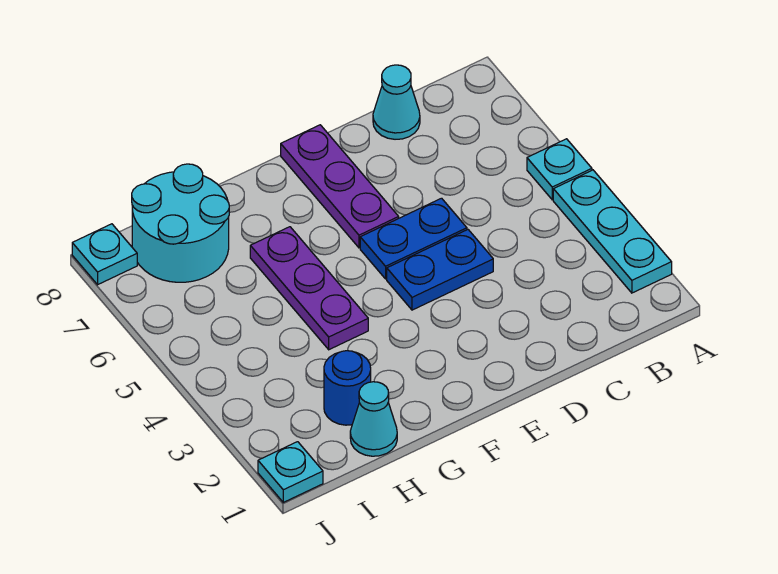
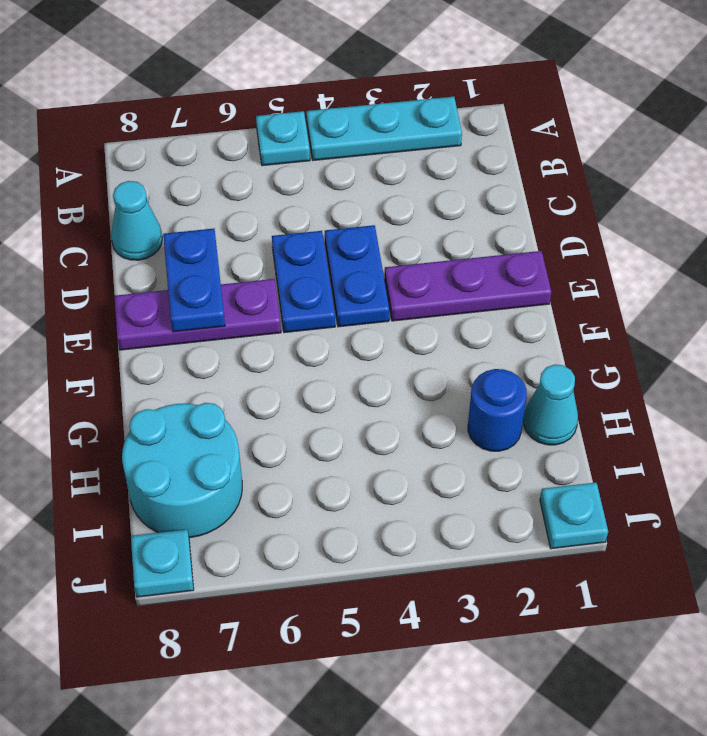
none -> blue 1x2 plate [163,229,225,332]
purple 1x3 plate [250,227,368,350] -> purple 1x3 plate moved to [385,251,551,321]

